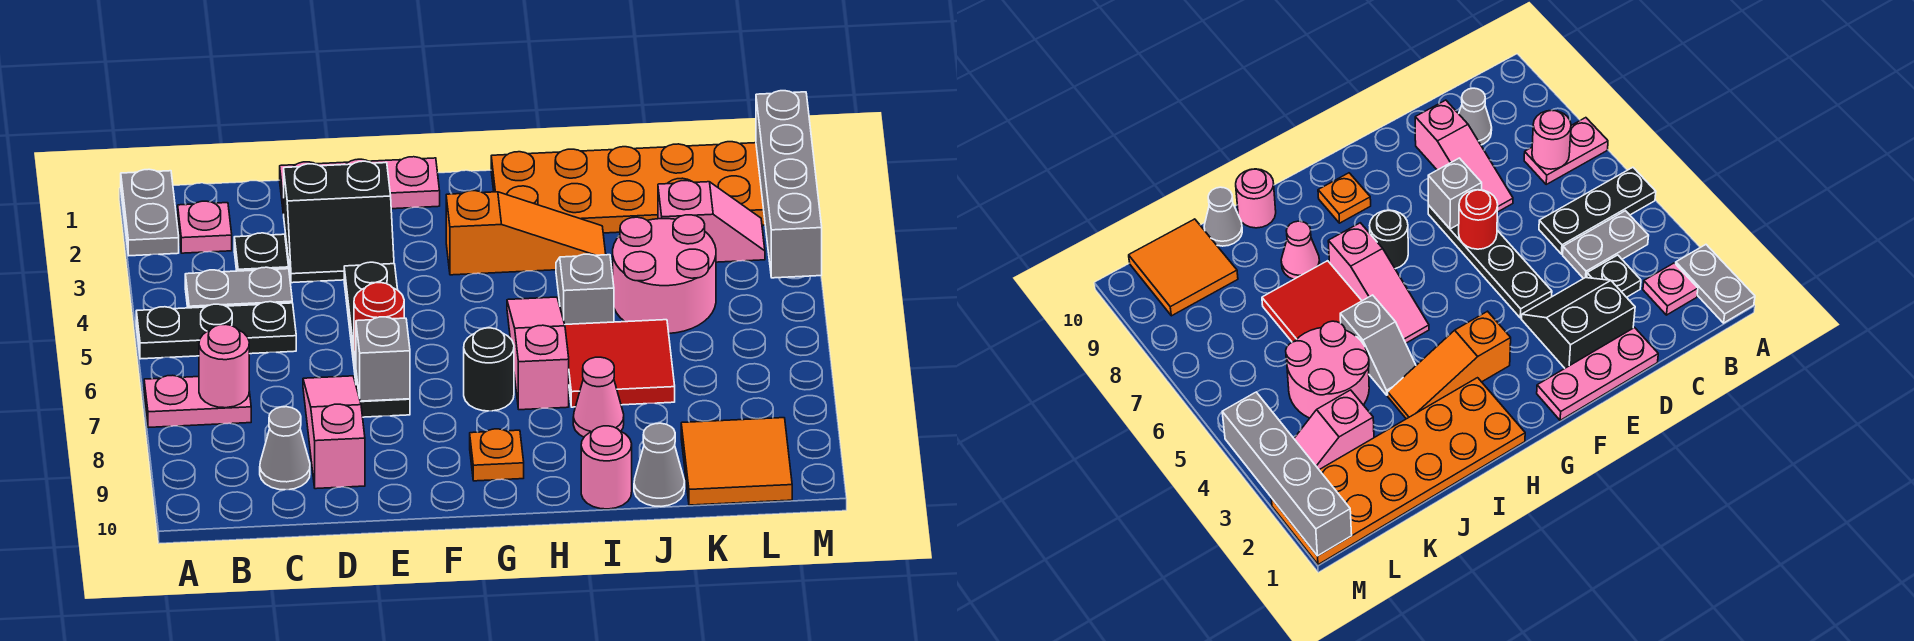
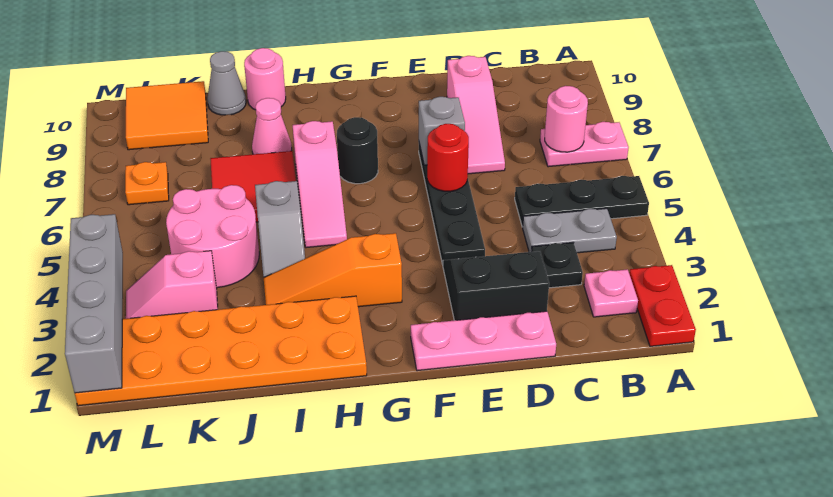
grey 1x2 plate [121,169,179,256] -> red 1x2 plate [629,265,696,346]
grey 1x1 cone [260,407,310,490] -> none
orange 1x1 plate [470,429,524,481] -> orange 1x1 plate moved to [125,162,169,205]

